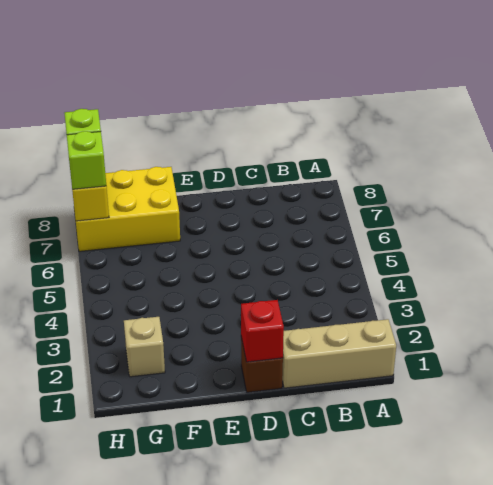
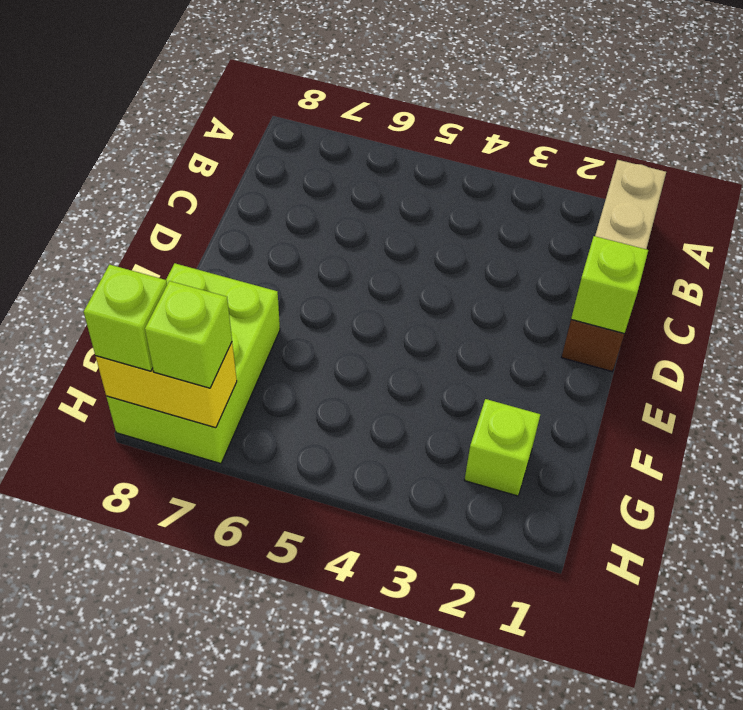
red 1x1 brick [241,300,284,362] -> lime 1x1 brick [571,236,648,334]
yellow 2x3 brick [76,167,180,251] -> lime 2x3 brick [106,263,280,464]
tan 1x1 brick [124,317,165,377] -> lime 1x1 brick [465,399,540,496]

